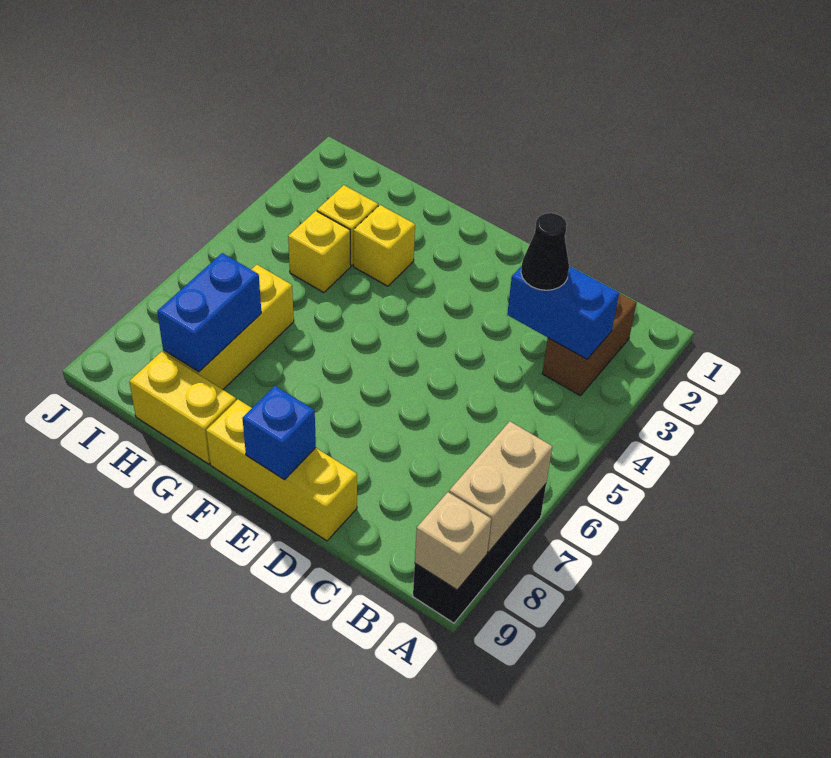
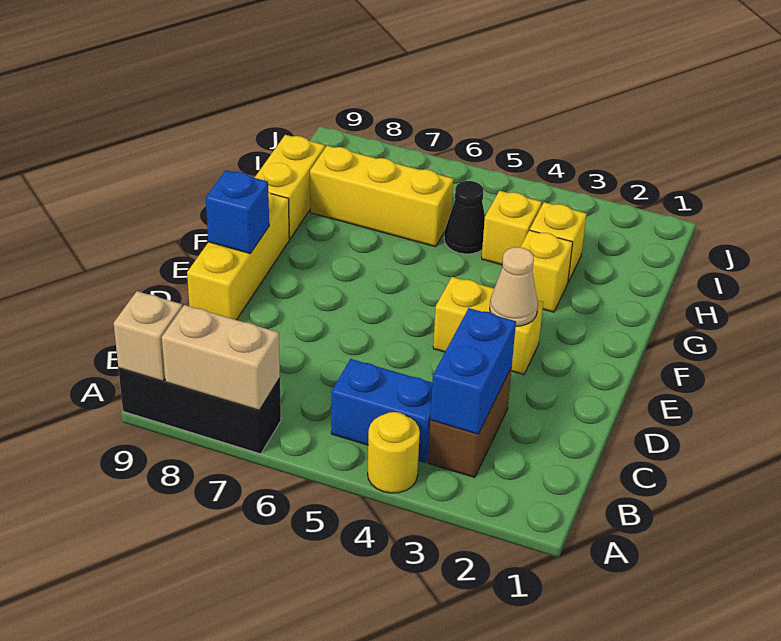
none -> yellow 1x1 round brick [368,412,420,493]
brown 1x2 brick [542,293,637,396] -> brown 1x2 brick turned to [428,367,512,478]
black 1x1 cone [521,213,569,290] -> black 1x1 cone moved to [444,181,485,254]
none -> yellow 1x2 brick [433,277,543,375]
none -> tan 1x1 cone [490,247,538,326]
blue 1x2 brick [157,253,261,372] -> blue 1x2 brick moved to [331,359,432,463]

